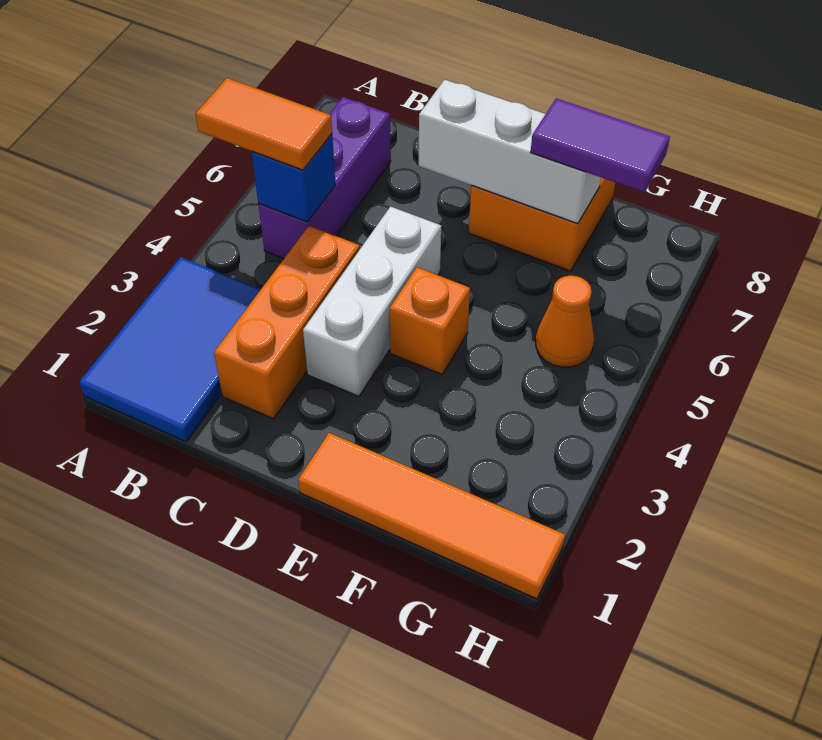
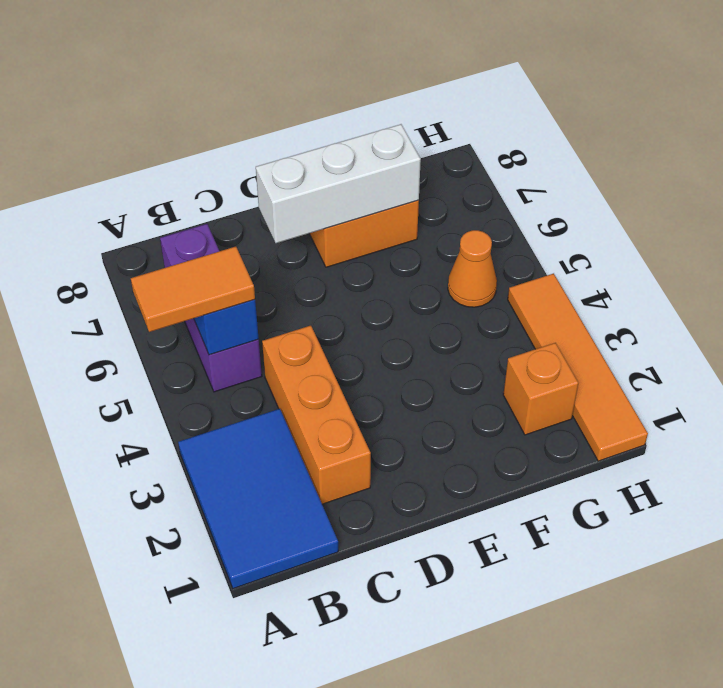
white 1x3 brick [303,207,441,396] -> none
orange 1x4 tile [298,433,565,599] -> orange 1x4 tile turned to [508,273,648,461]
orange 1x1 brick [390,267,470,374] -> orange 1x1 brick moved to [503,343,578,435]
purple 1x2 tile [531,98,670,193] -> none

